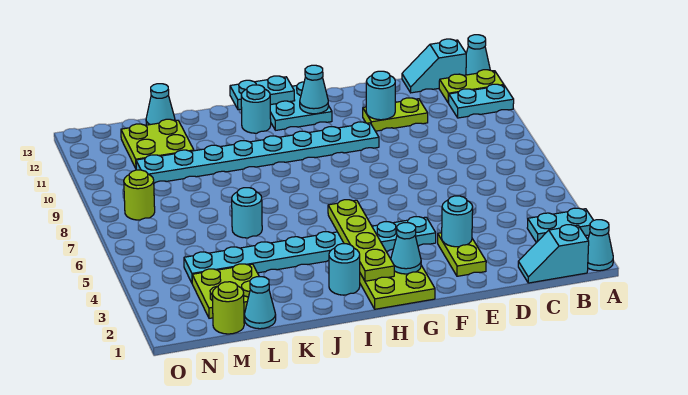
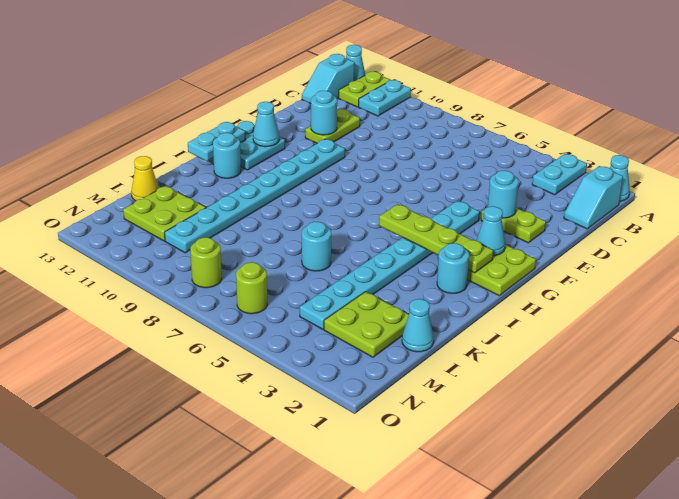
cyan 1x1 cone [146,84,175,125] -> yellow 1x1 cone [131,156,159,201]
lime 1x1 round brick [212,282,244,334] -> lime 1x1 round brick moved to [236,262,267,314]

